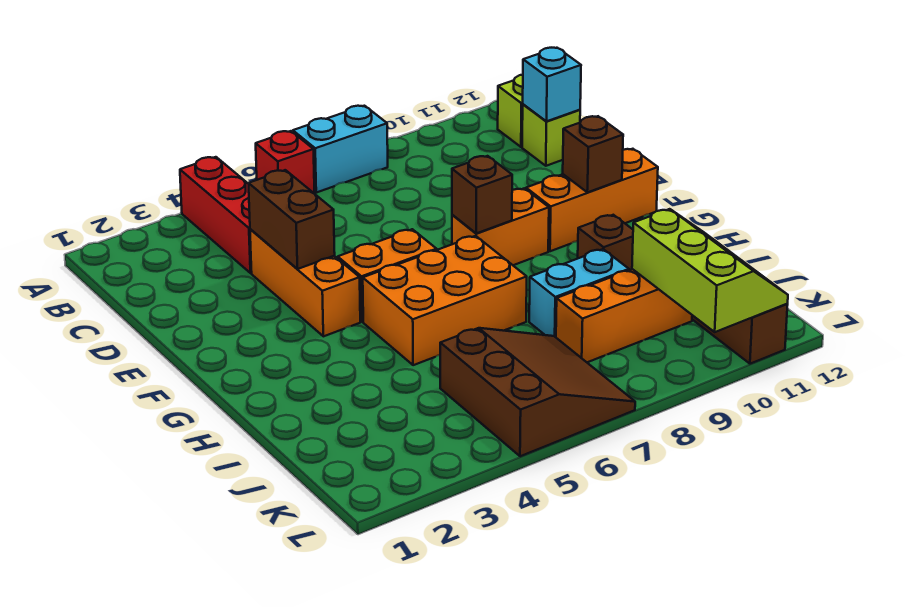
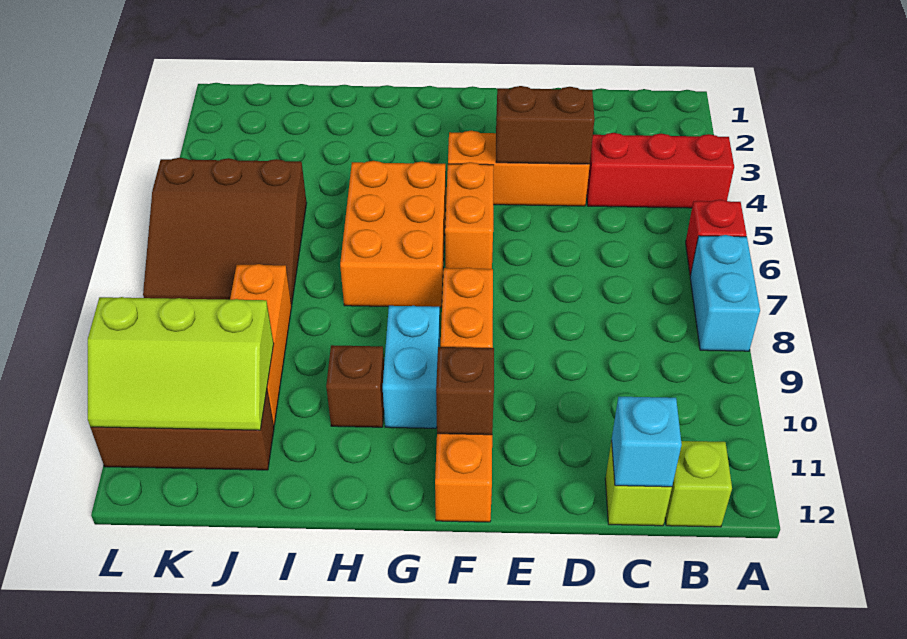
brown 1x1 brick [452,156,512,233] -> none
cyan 1x2 brick [529,249,629,337] -> cyan 1x2 brick moved to [383,306,440,428]

